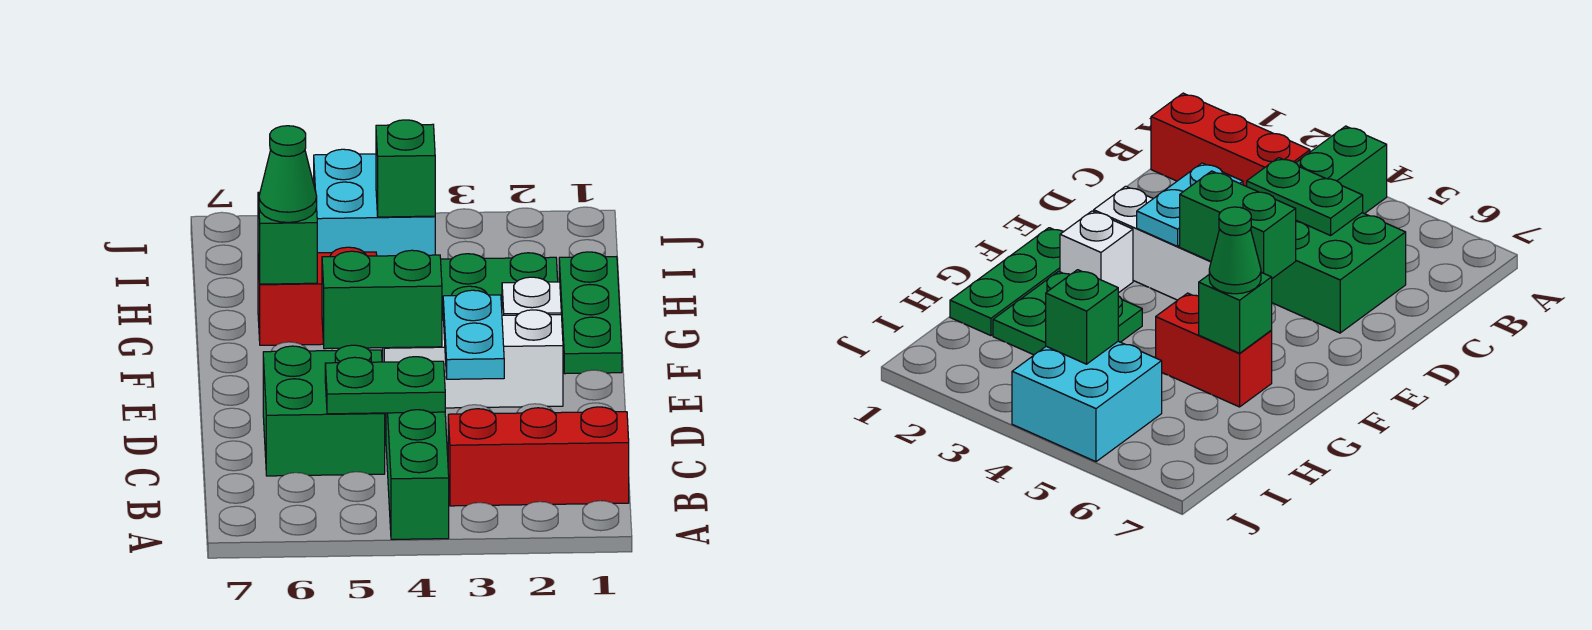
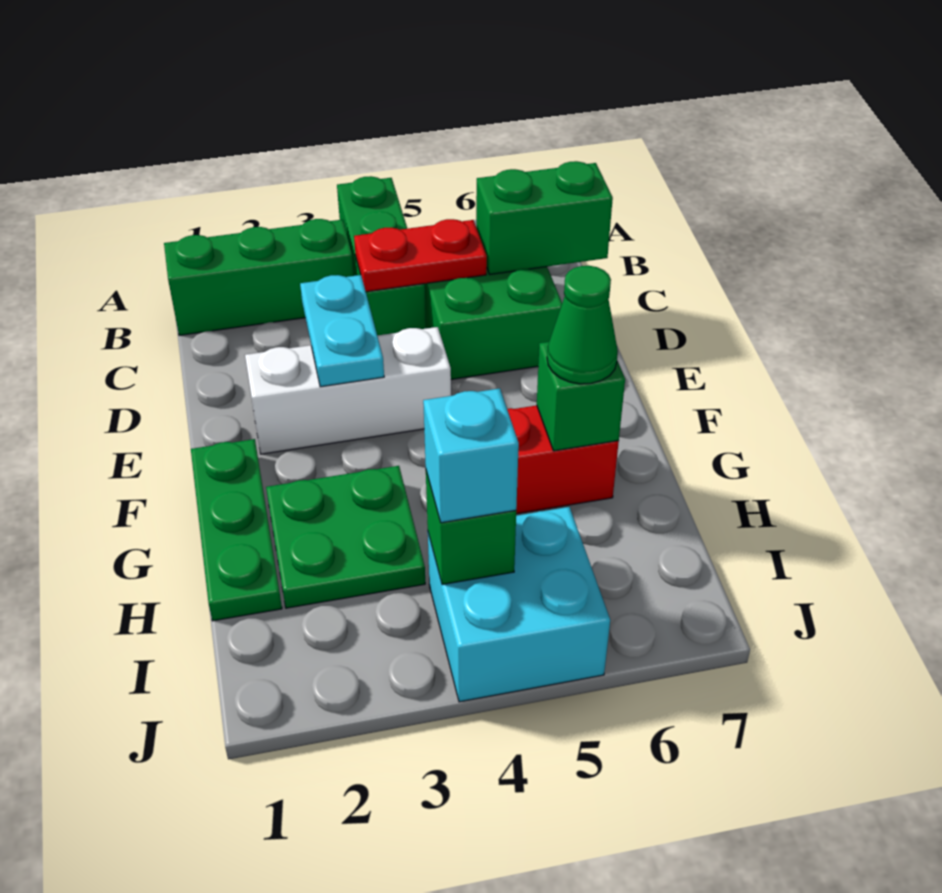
red 1x3 brick [448,407,629,506] -> green 1x3 brick [164,219,354,336]
green 1x2 plate [325,357,445,414] -> red 1x2 plate [354,219,487,292]
green 1x2 brick [322,250,442,349] -> green 1x2 brick moved to [476,161,613,274]
white 1x1 brick [502,277,561,315] -> none
none -> cyan 1x1 brick [423,388,519,523]

